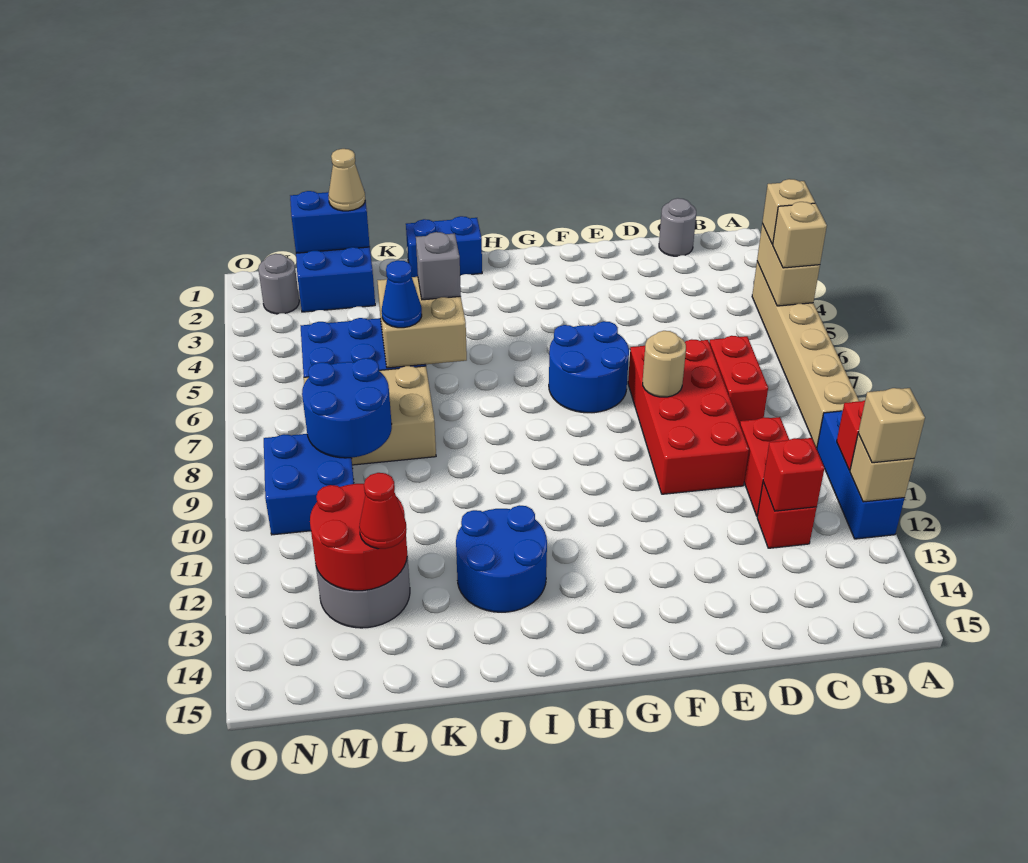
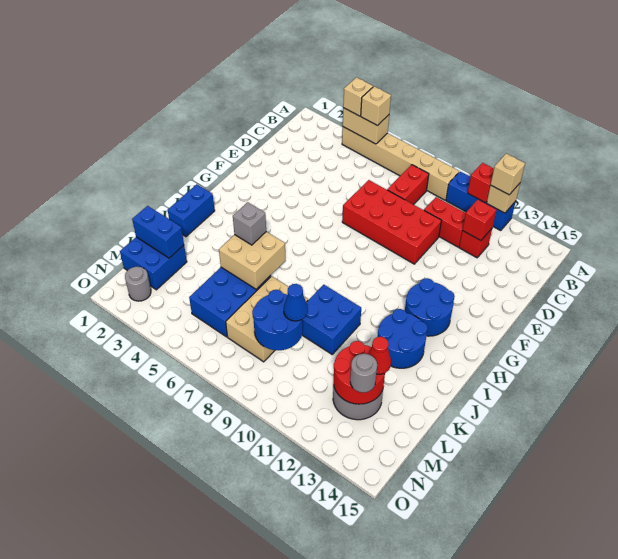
grey 1x1 round brick [659,198,696,256] -> grey 1x1 round brick moved to [350,354,377,393]
red 1x2 brick [709,336,768,424] -> red 1x2 brick turned to [387,165,429,205]
tan 1x1 round brick [643,331,686,397] -> none
blue 2x2 round brick [549,321,629,413] -> blue 2x2 round brick moved to [405,278,455,336]
blue 1x1 cone [382,260,422,328] -> blue 1x1 cone moved to [284,284,308,321]
blue 1x2 brick [290,191,370,253] -> blue 1x2 brick turned to [132,206,184,258]
tan 1x1 cone [328,149,365,211] -> none
blue 2x2 brick [264,434,354,535] -> blue 2x2 brick moved to [302,285,361,354]

